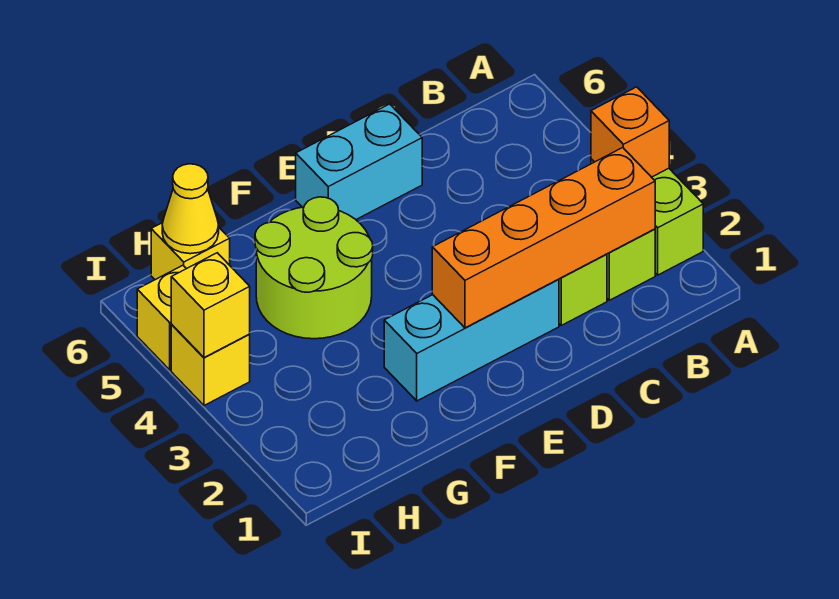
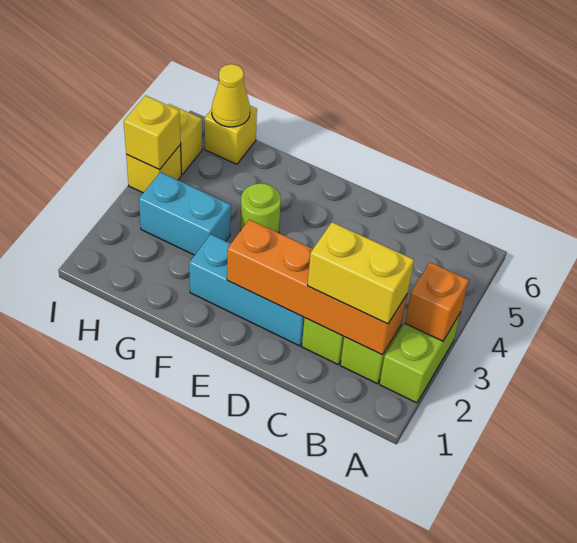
none -> yellow 1x2 brick [308,222,414,324]
cyan 1x2 brick [296,104,422,219] -> cyan 1x2 brick moved to [139,172,231,255]
lime 2x2 round brick [255,197,373,339] -> lime 1x1 round brick [240,183,281,233]

